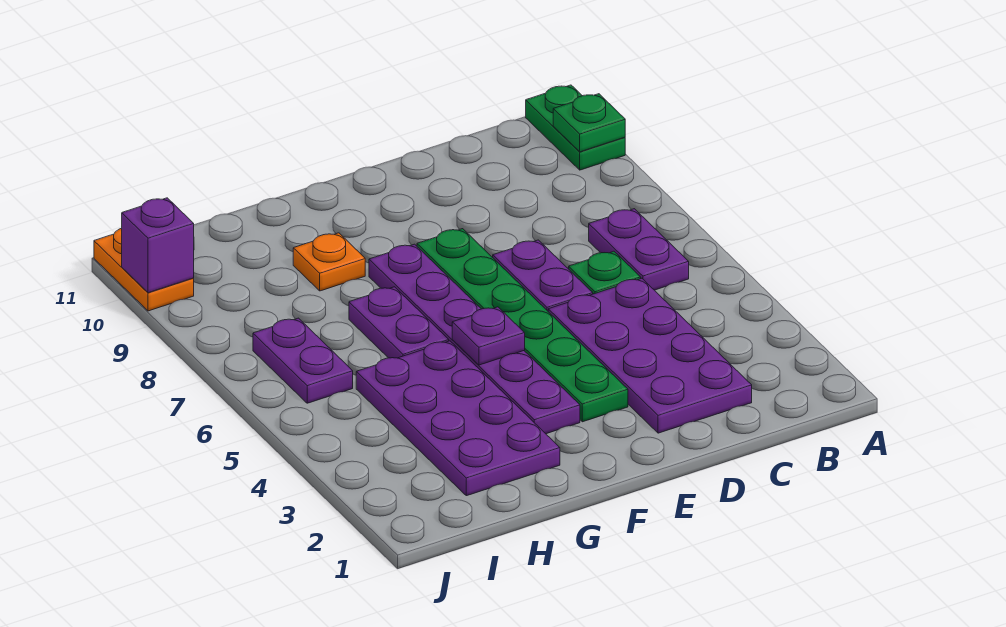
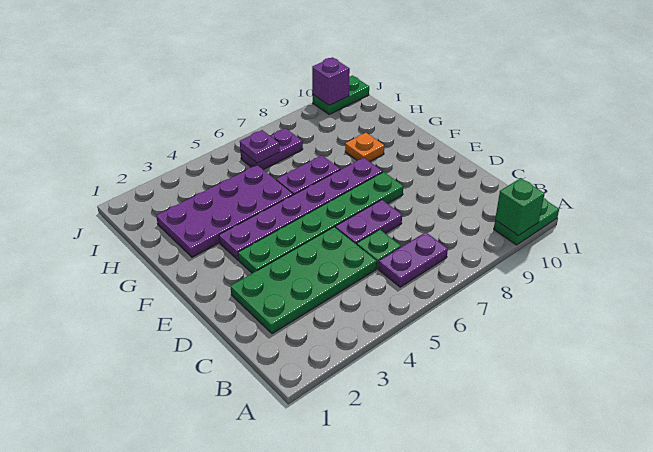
green 1x1 plate [553,94,625,152] -> green 1x1 brick [495,178,545,236]
purple 2x4 plate [548,278,752,433] -> green 2x4 plate [230,227,377,334]
purple 1x1 plate [452,307,525,365] -> purple 1x1 plate moved to [240,130,280,163]
orange 1x2 plate [94,228,194,311] -> green 1x2 plate [313,76,369,114]

